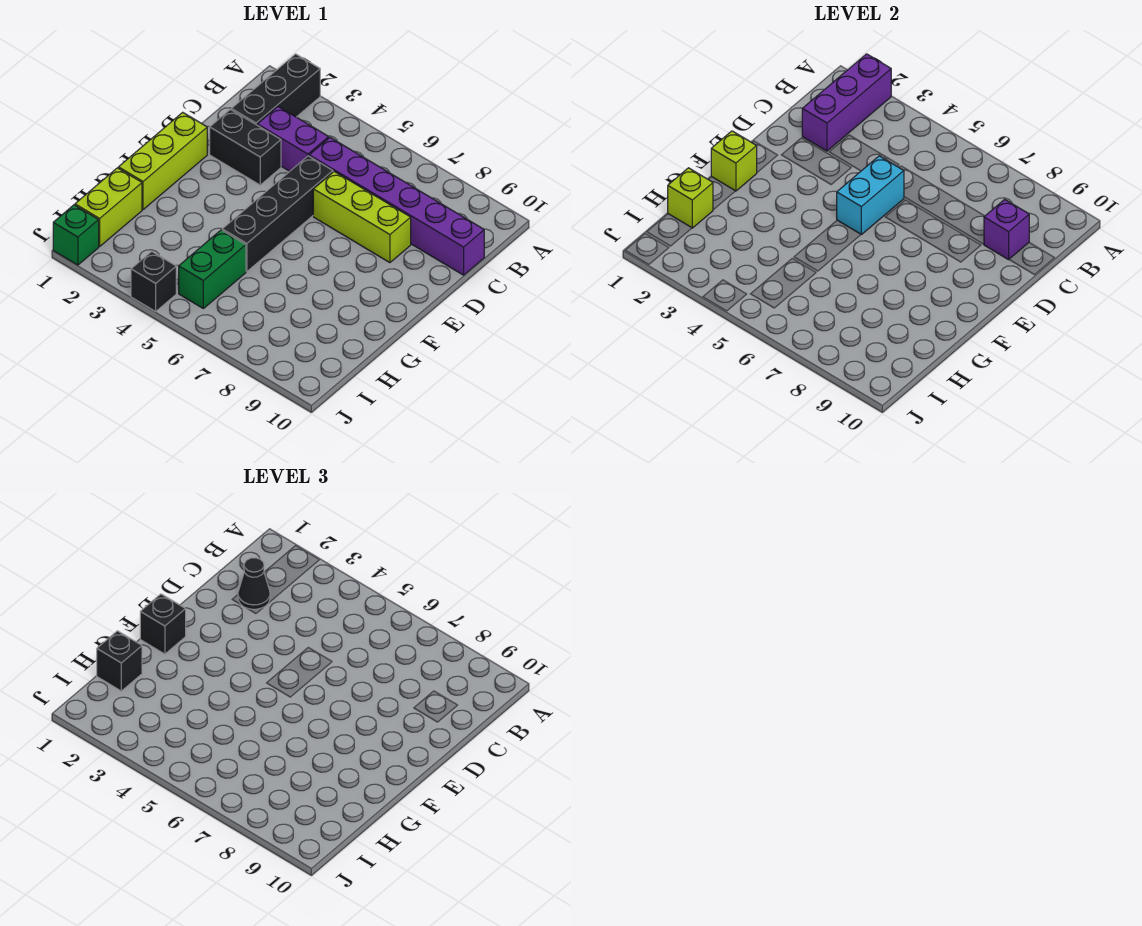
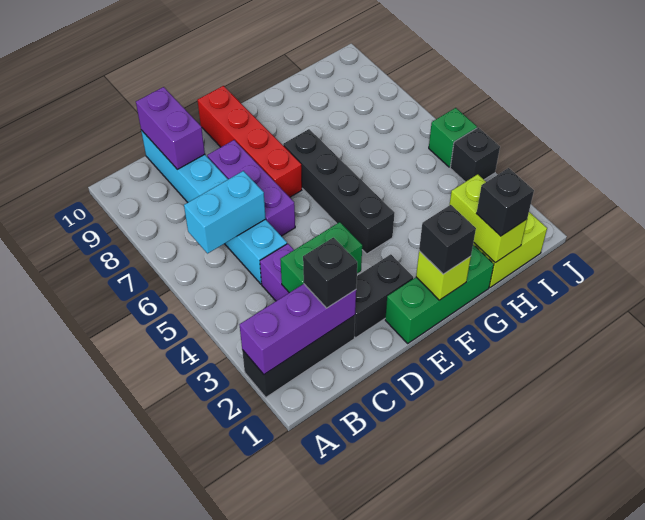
black 1x1 cone [238,558,270,609] -> black 1x1 brick [303,238,357,308]
purple 1x6 brick [309,138,484,275] -> cyan 1x6 brick [141,130,287,284]
purple 1x1 brick [984,199,1029,260] -> purple 1x2 brick [136,87,205,170]
black 1x2 brick [210,109,281,185] -> black 1x2 brick turned to [354,254,413,338]
black 1x4 brick [222,156,333,272] -> black 1x4 brick turned to [283,129,394,254]
cyan 1x2 brick [837,156,904,234] -> cyan 1x2 brick moved to [184,171,266,254]
lime 1x3 brick [313,172,411,263] -> purple 1x3 brick [207,140,295,236]
lime 1x3 brick [118,112,207,210] -> green 1x3 brick [385,245,494,343]
none -> red 1x4 brick [198,86,302,197]
lime 1x1 brick [668,168,713,228] -> lime 1x2 brick [450,174,527,263]
green 1x2 brick [179,230,246,308] -> green 1x2 brick moved to [280,222,362,293]
green 1x1 brick [53,205,99,265] -> green 1x1 brick moved to [429,108,477,167]

